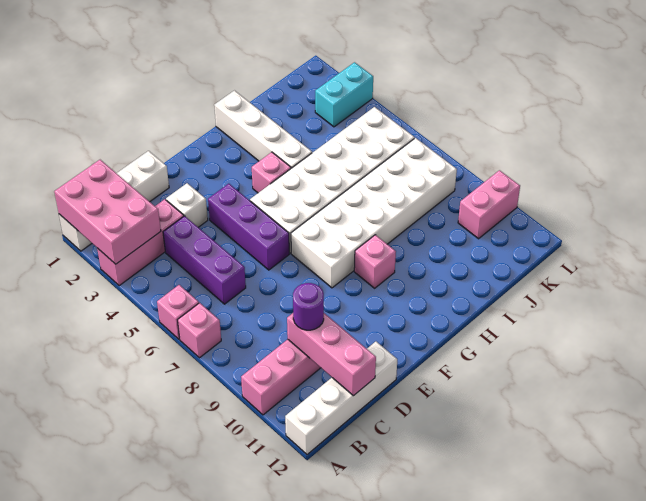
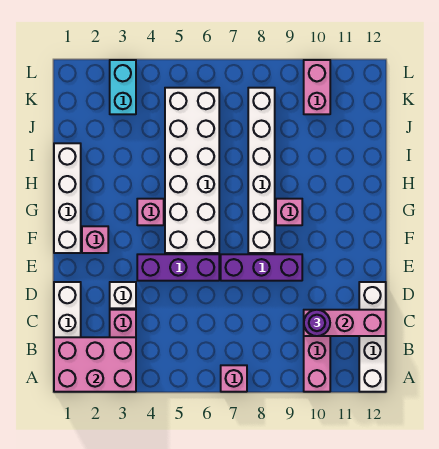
pink 1x1 brick [157,285,199,339] -> pink 1x1 brick moved to [82,226,108,253]
purple 1x3 brick [163,216,246,304] -> purple 1x3 brick moved to [221,254,302,281]
white 2x6 brick [291,138,457,288] -> white 1x6 brick [248,88,275,253]
white 1x4 brick [214,91,312,168] -> white 1x4 brick turned to [54,143,81,253]

